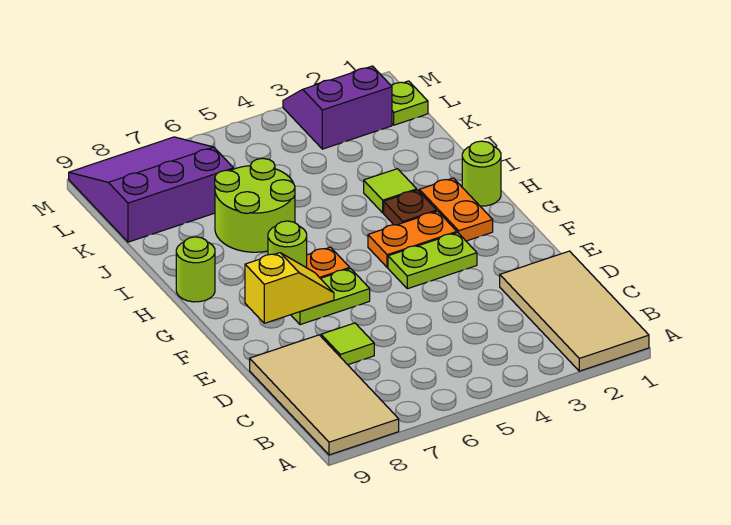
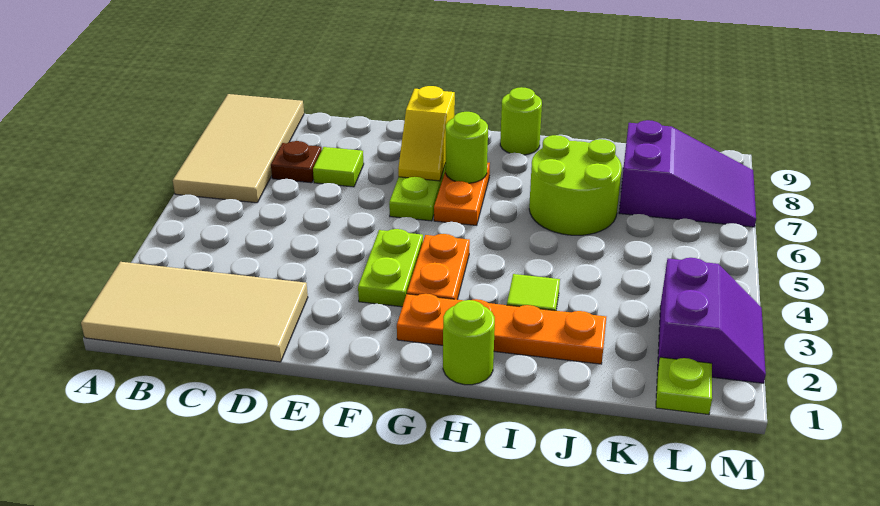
tan 2x4 tile [250,335,399,455] -> tan 2x4 tile turned to [173,94,304,203]
orange 1x2 plate [419,178,493,241] -> orange 1x4 plate [397,294,606,364]
brown 1x1 plate [384,190,437,225] -> brown 1x1 plate moved to [271,141,322,183]
purple 3x3 slope [69,137,233,242] -> purple 2x3 slope [619,120,756,227]

